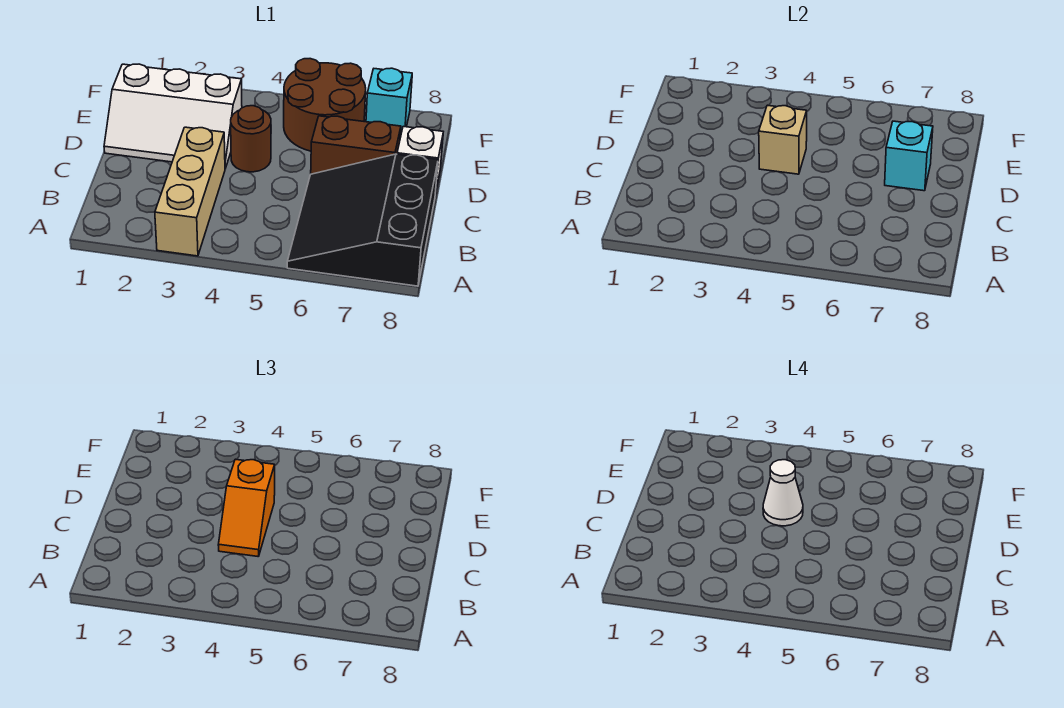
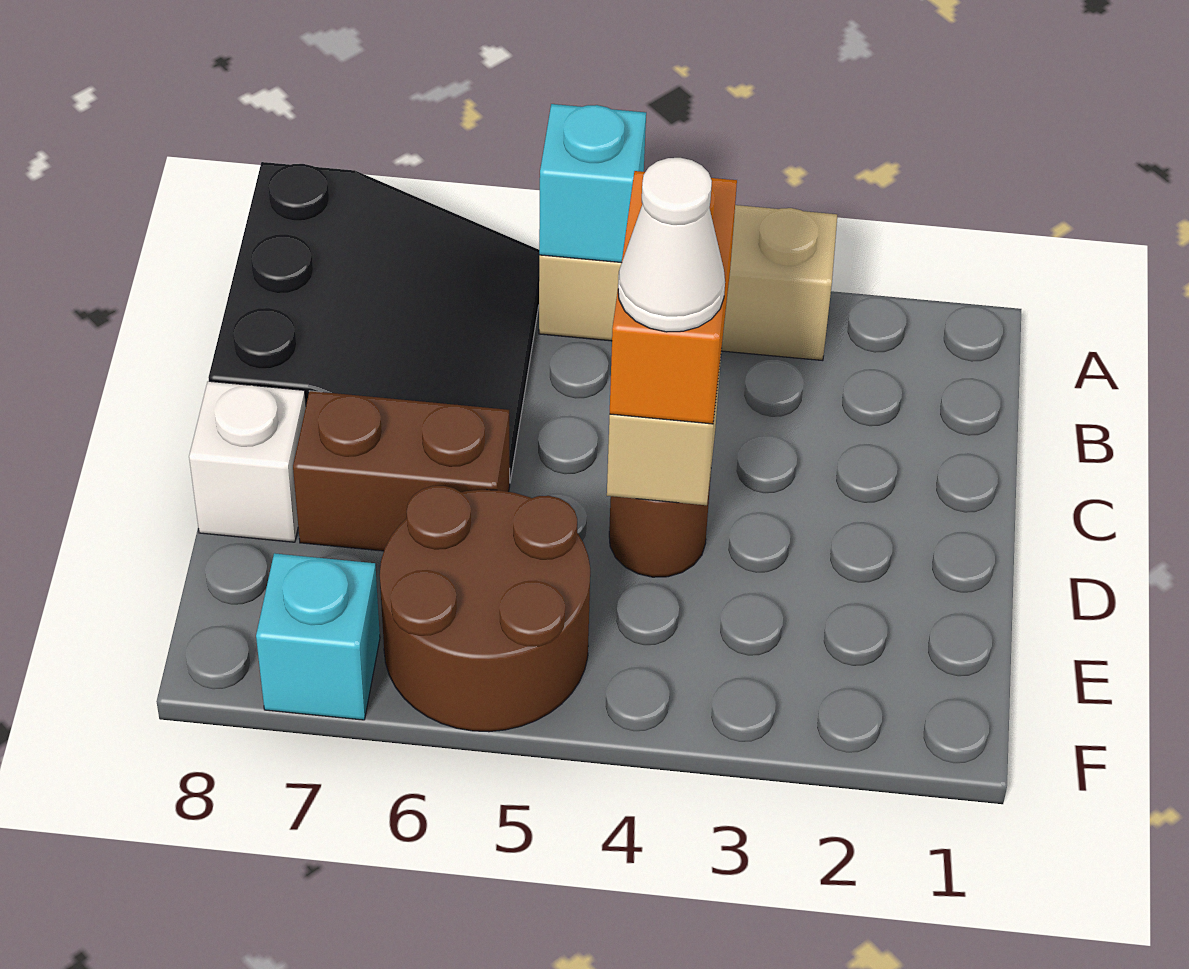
tan 1x3 brick [155,127,225,256] -> tan 1x3 brick turned to [539,205,837,361]
orange 1x2 slope [218,459,275,557] -> orange 1x2 brick [610,171,737,424]
white 2x3 slope [104,64,242,169] -> none
cyan 1x1 brick [885,121,933,191] -> cyan 1x1 brick moved to [539,104,646,263]

